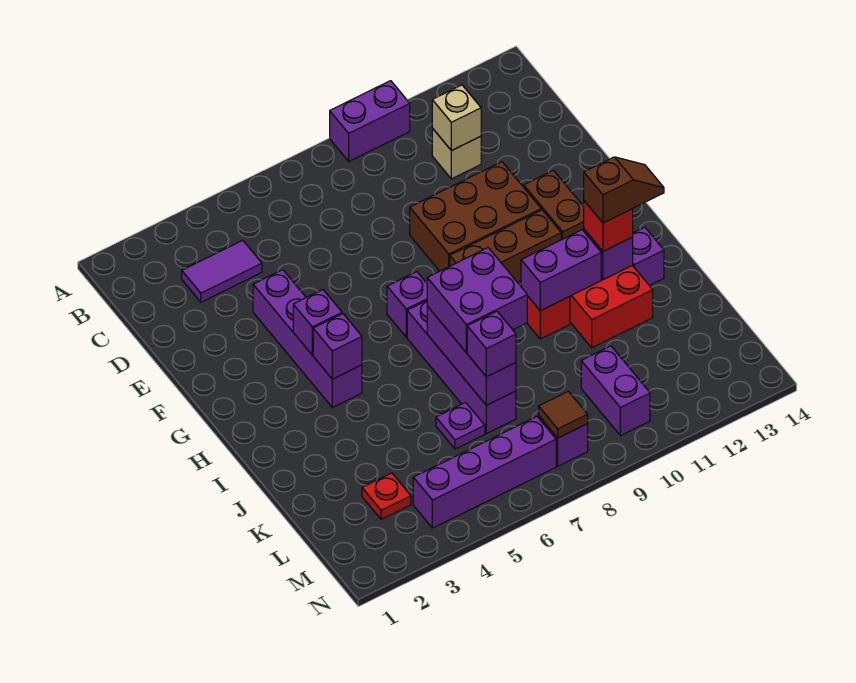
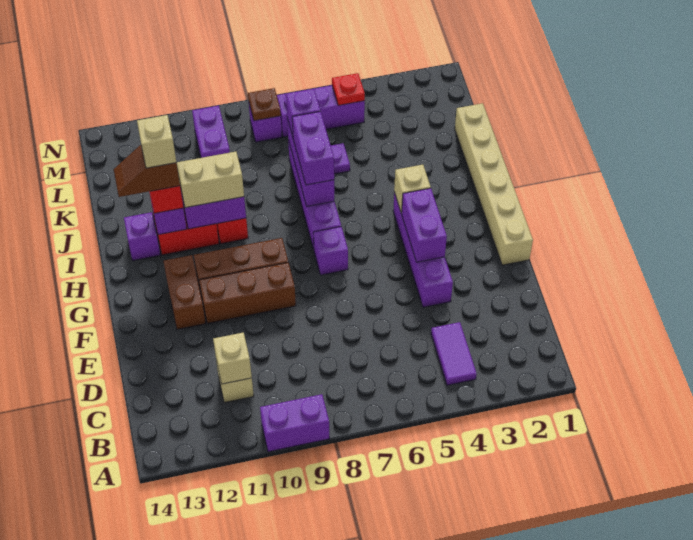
purple 1x2 tile [182,240,262,302] -> purple 1x2 tile turned to [431,322,477,385]
brown 2x3 brick [410,162,541,271] -> brown 1x3 brick [199,263,296,323]
none -> tan 1x6 brick [455,103,533,265]
purple 1x1 brick [293,290,342,355] -> purple 1x2 brick [401,188,447,262]
purple 1x1 brick [313,314,362,379] -> tan 1x1 brick [394,165,431,213]
purple 2x2 brick [427,248,527,353] -> purple 1x2 brick [292,111,334,185]
none -> tan 1x2 brick [177,152,244,208]
none -> tan 1x1 brick [137,115,176,168]
red 1x1 plate [362,473,411,519] -> red 1x1 plate moved to [332,73,365,105]
purple 1x4 brick [413,417,556,528] -> purple 1x3 brick [277,85,365,137]
brown 1x1 tile [539,391,588,438] -> brown 1x1 plate [248,88,281,121]

